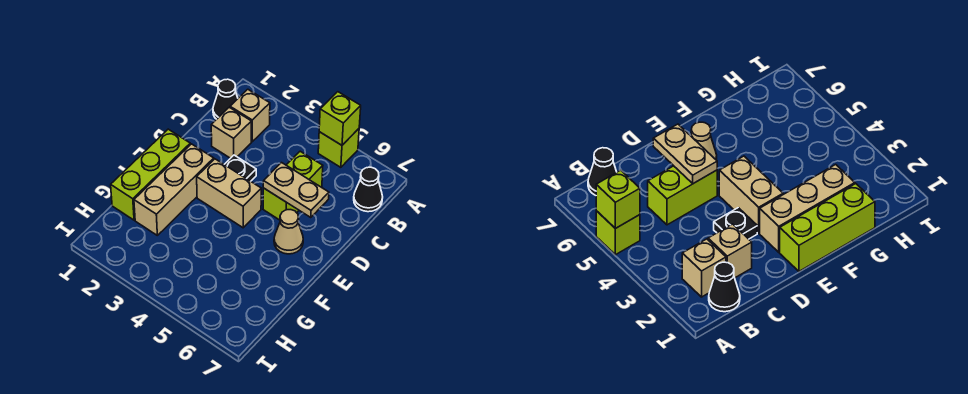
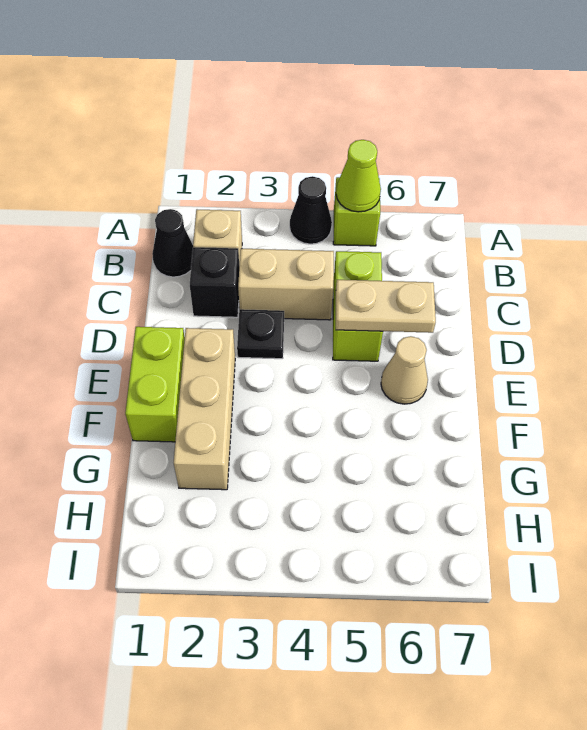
lime 1x1 brick [319,92,361,145] -> lime 1x1 cone [336,140,381,212]
black 1x1 cone [354,167,383,212] -> black 1x1 cone moved to [290,176,332,244]
tan 1x1 brick [211,107,251,158] -> black 1x1 brick [190,247,239,317]
lime 1x3 brick [111,129,190,220] -> lime 1x2 brick [125,327,185,442]
tan 1x2 brick [197,159,261,228] -> tan 1x2 brick moved to [238,249,334,320]

